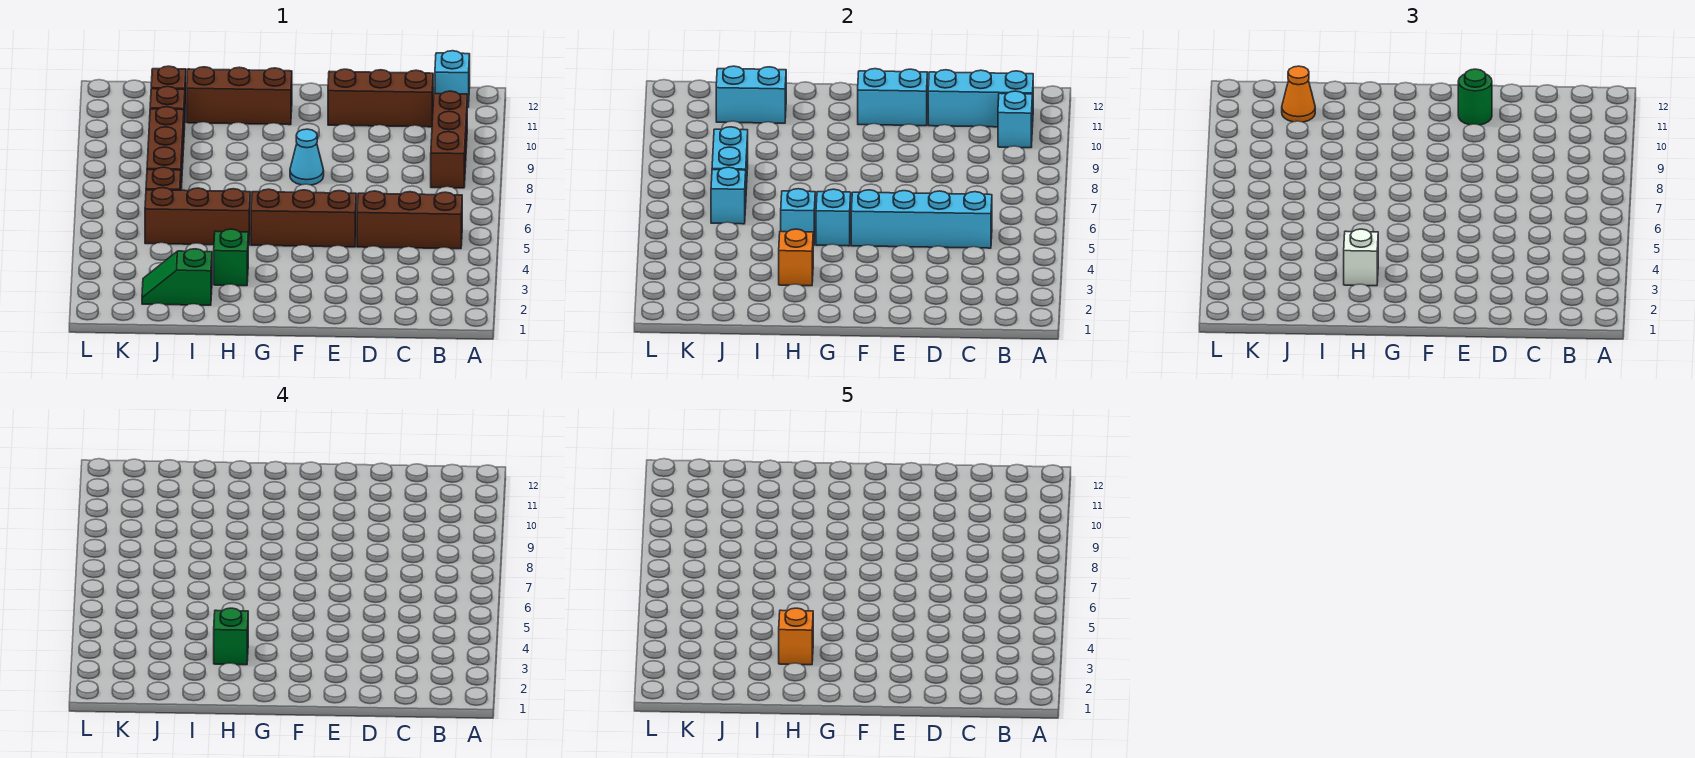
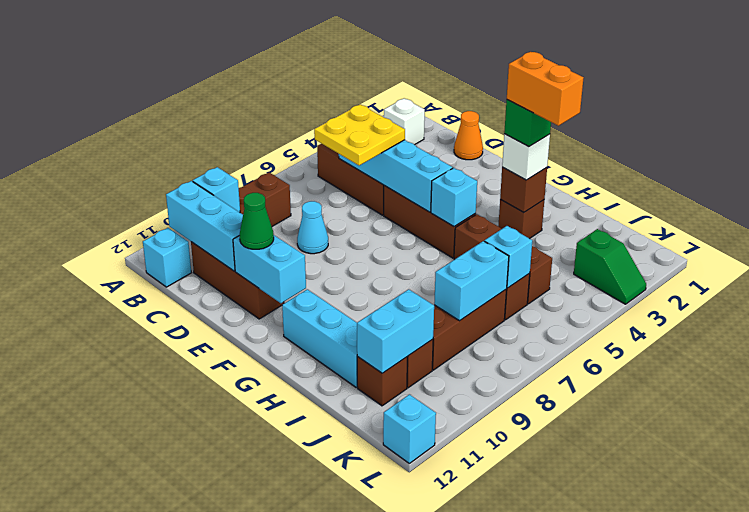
none -> white 1x1 brick [384,98,425,145]
none -> yellow 2x2 plate [314,104,405,166]
green 1x1 round brick [1458,69,1492,125] -> green 1x1 cone [240,193,274,249]
cyan 1x1 cone [290,129,324,185] -> cyan 1x1 cone moved to [297,201,328,254]
brown 1x3 brick [187,67,292,125] -> cyan 1x3 brick [282,289,357,387]
green 1x1 brick [214,229,248,286] -> brown 1x1 brick [498,199,544,239]
orange 1x1 brick [779,229,813,286] -> brown 1x1 brick [500,167,547,212]
orange 1x1 brick [779,608,813,665] -> orange 1x2 brick [507,52,583,126]
cyan 1x1 brick [781,189,815,245] -> cyan 1x1 brick moved to [383,394,436,463]
green 1x2 slope [142,249,212,305] -> green 1x2 slope moved to [574,229,646,304]
cyan 1x2 brick [716,66,786,123] -> cyan 1x2 brick turned to [357,289,434,373]
orange 1x1 cone [1282,66,1315,122] -> orange 1x1 cone moved to [454,111,483,160]

